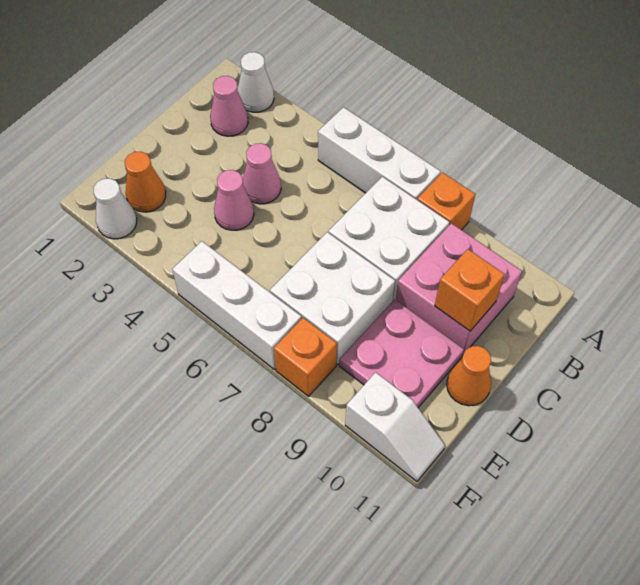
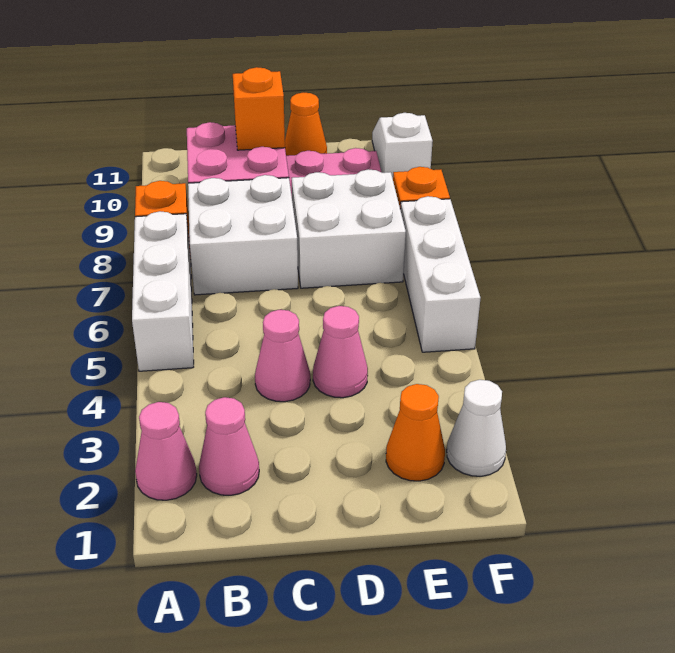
white 1x1 cone [238,52,274,112] -> pink 1x1 cone [135,402,197,500]

